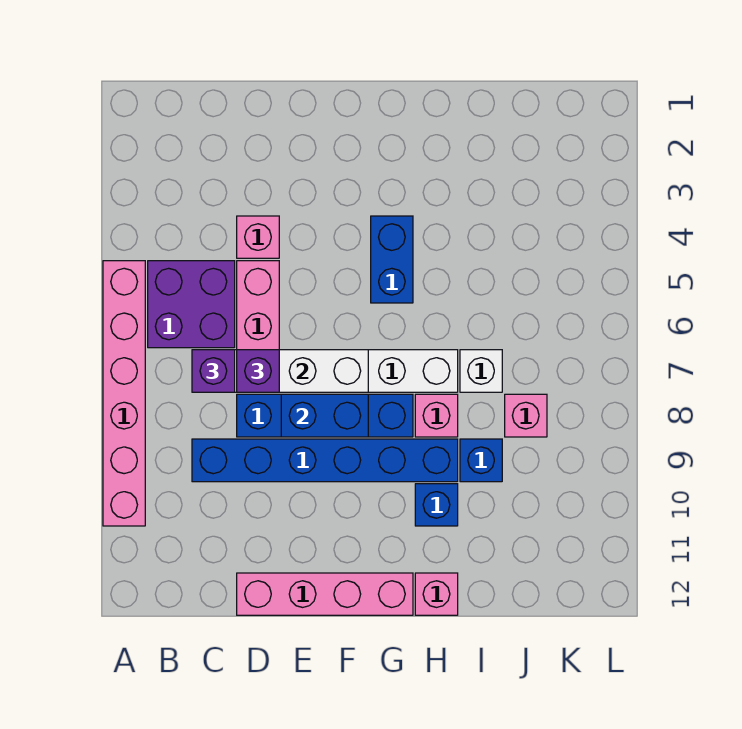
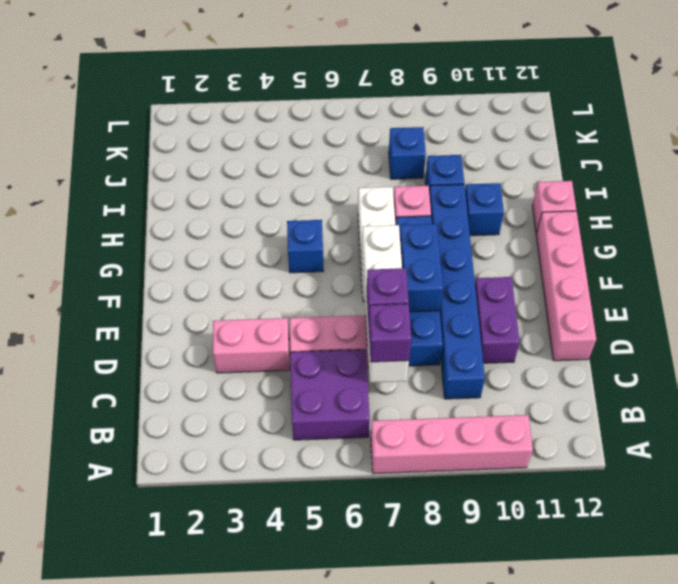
pink 1x6 brick [103,261,145,526] -> pink 1x4 brick [371,415,533,474]
pink 1x1 brick [237,216,279,258] -> pink 1x2 brick [213,318,290,373]
none -> purple 1x2 brick [475,277,520,363]
blue 1x2 brick [371,216,413,303] -> blue 1x1 brick [287,220,324,273]
white 1x1 brick [460,350,502,392] -> none
pink 1x1 brick [505,394,547,437] -> blue 1x1 brick [389,127,426,179]

